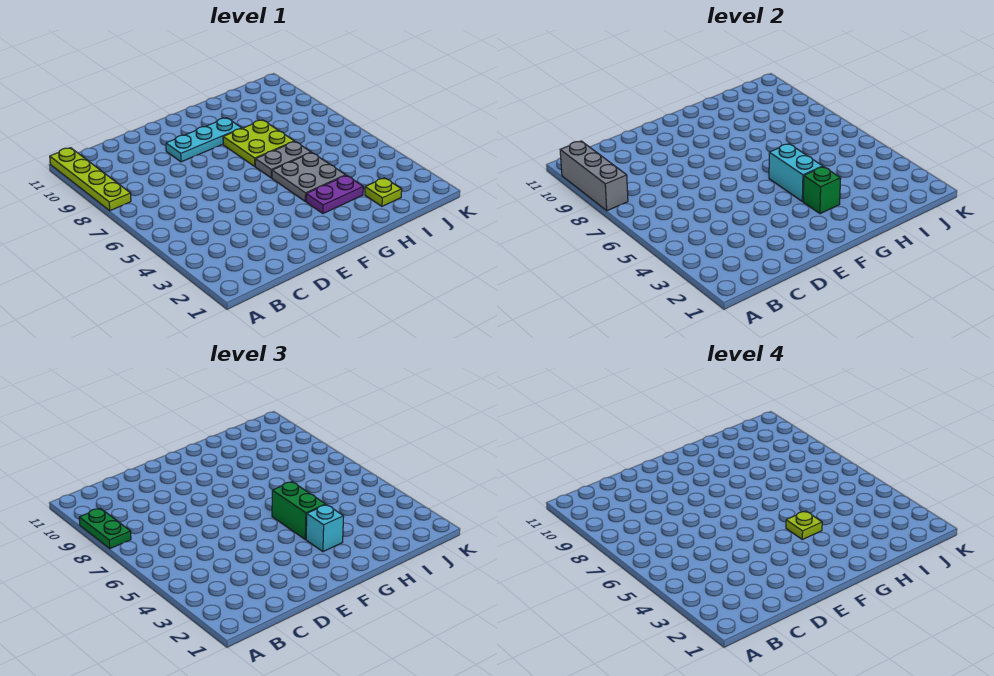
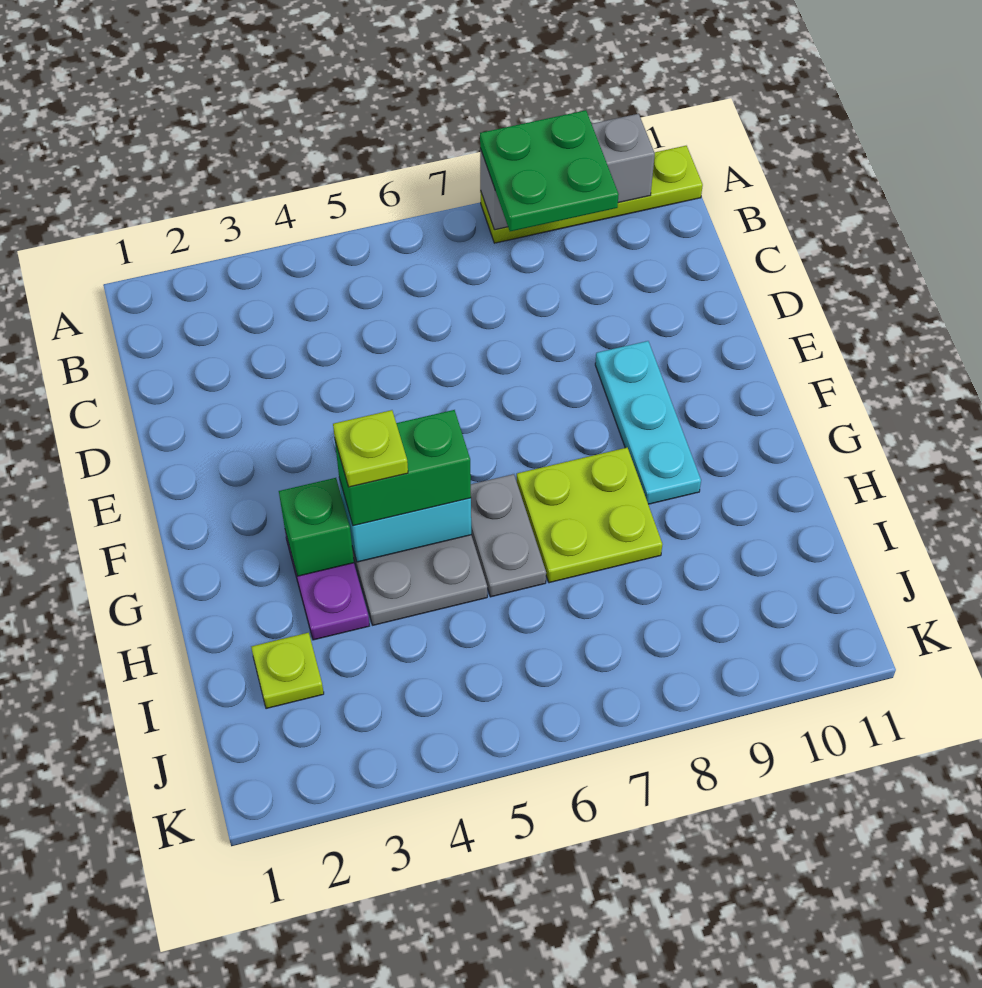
green 1x2 plate [79,508,131,549] -> green 2x2 plate [480,110,619,231]
cyan 1x1 brick [306,505,344,552] -> none

